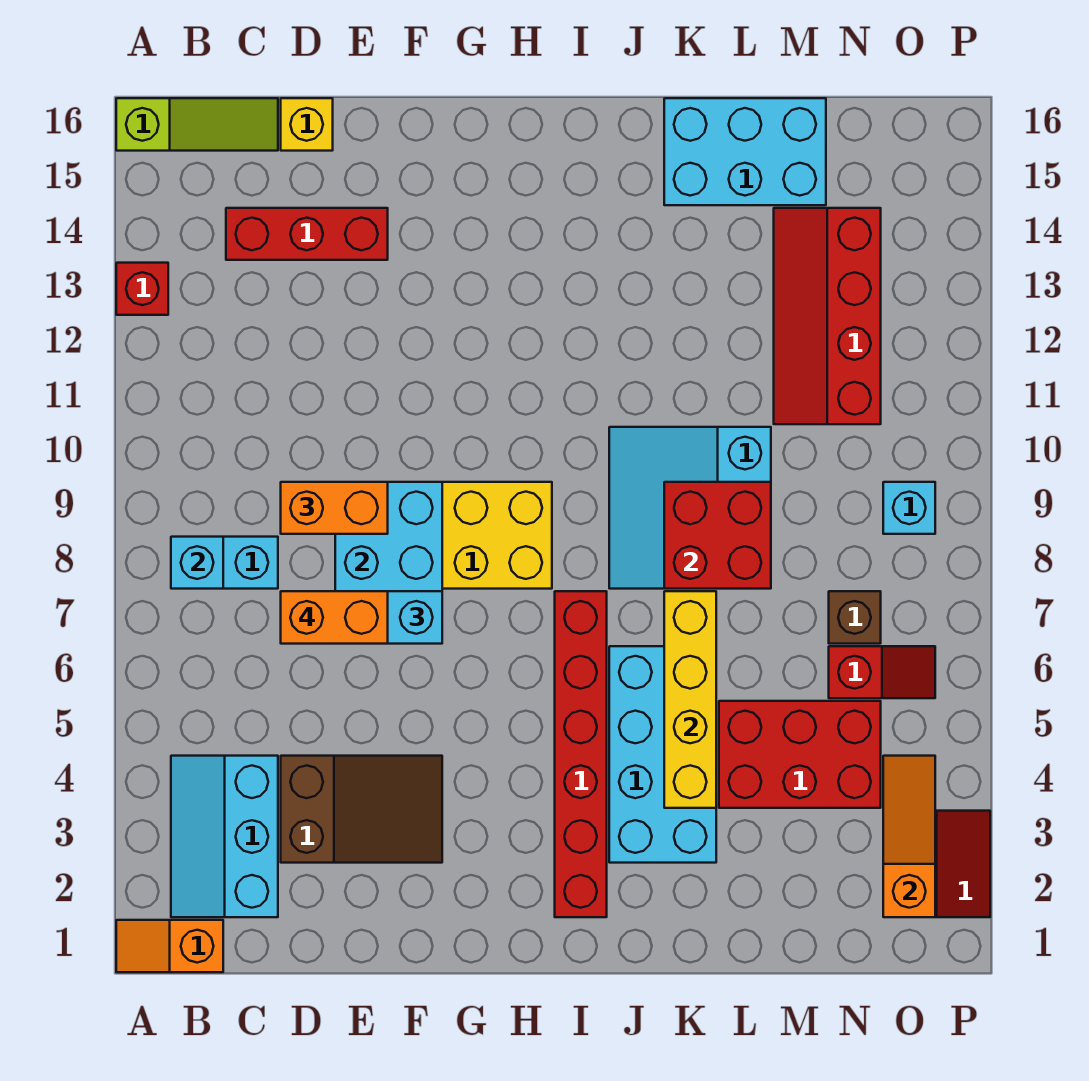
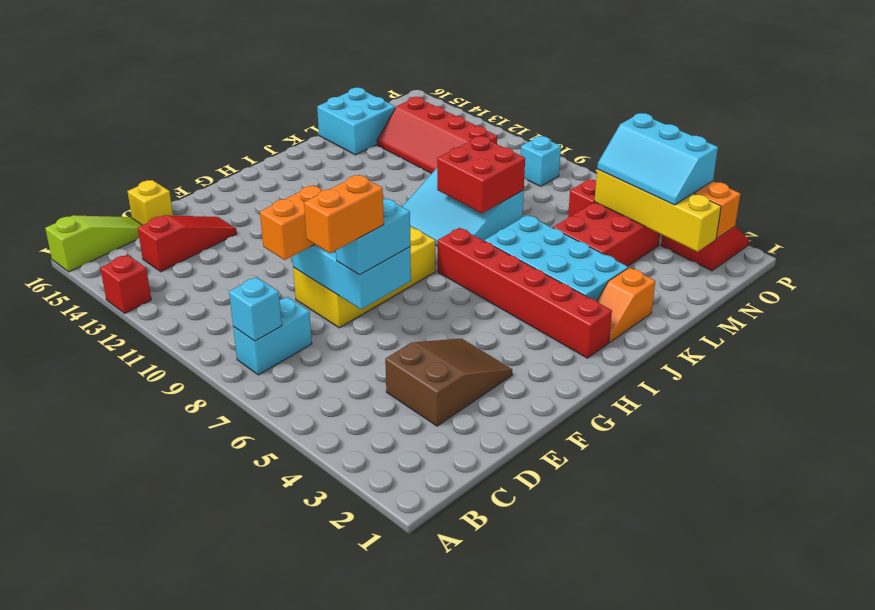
orange 1x2 slope [116,920,223,972] -> orange 1x2 slope moved to [597,268,655,342]
cyan 2x3 slope [171,756,278,917] -> cyan 2x3 slope moved to [597,113,718,205]
red 1x3 brick [226,208,388,260] -> red 1x3 slope [138,215,237,272]
yellow 1x4 brick [664,591,716,808] -> yellow 1x4 brick moved to [594,169,721,252]
cyan 2x3 brick [664,98,826,205] -> cyan 2x2 brick [317,88,395,155]
brown 1x1 brick [829,591,881,644] -> none

